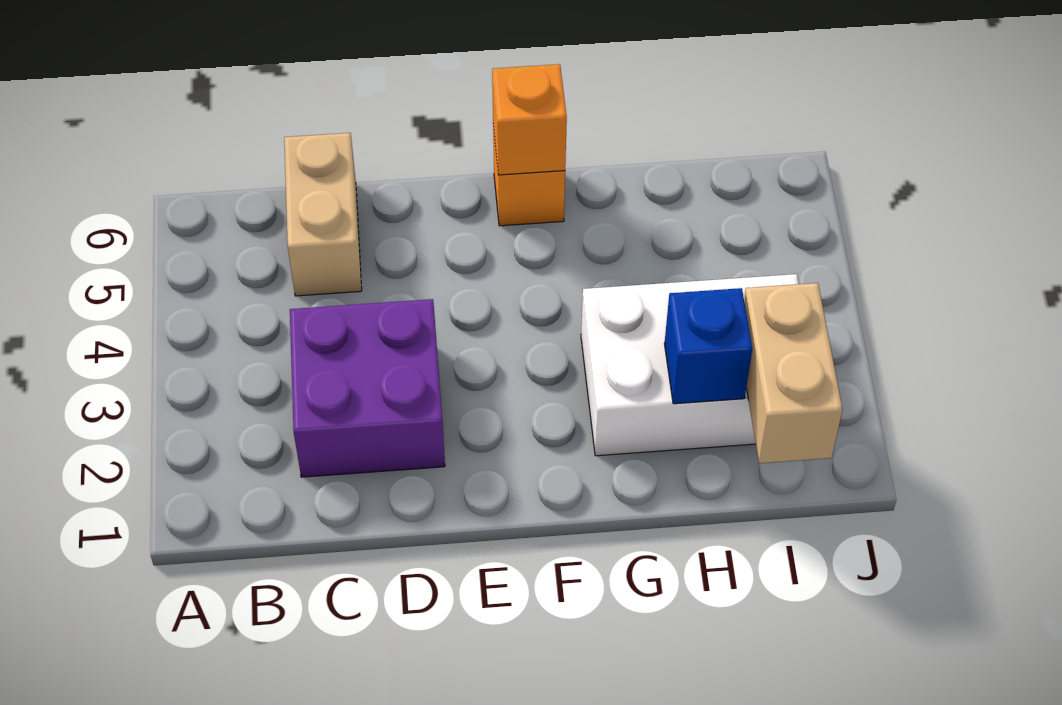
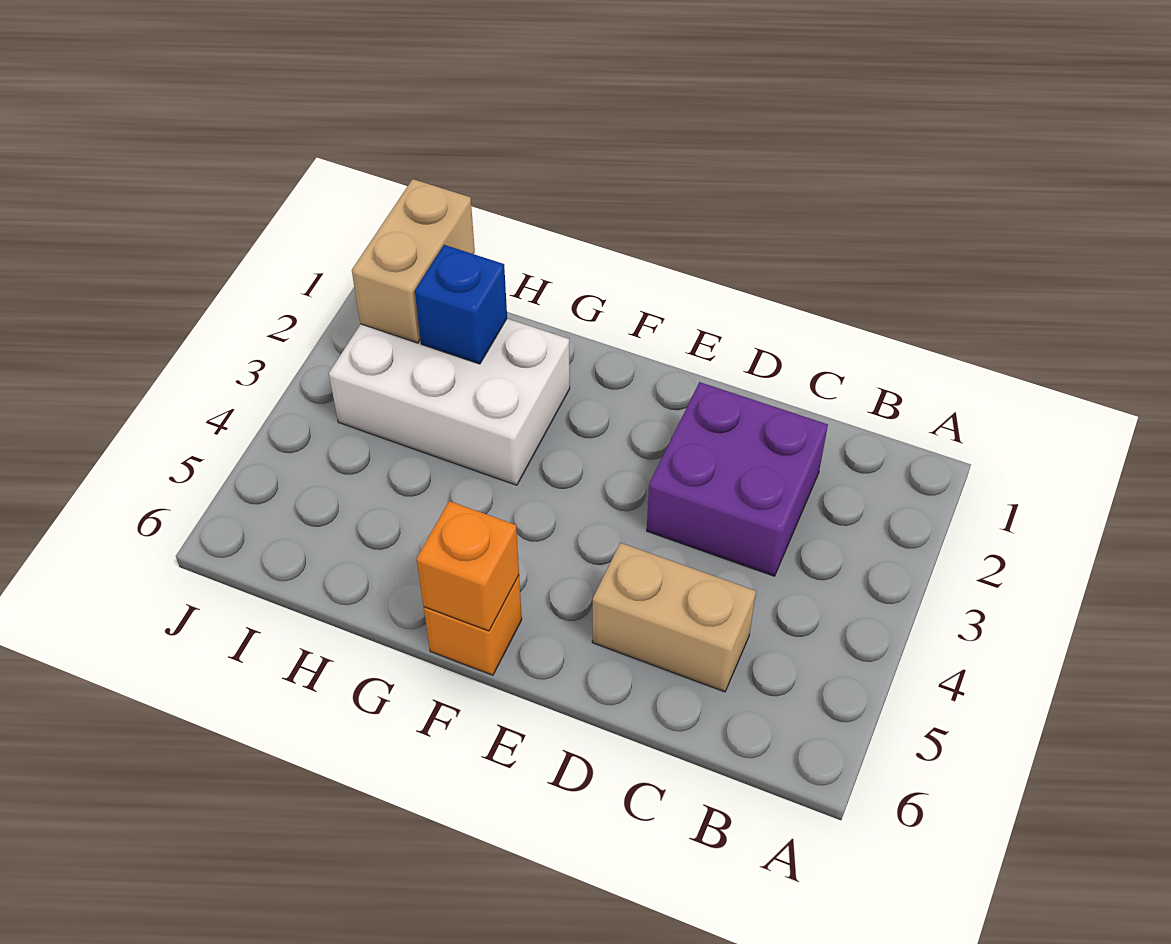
tan 1x2 brick [284,133,362,296] -> tan 1x2 brick turned to [592,543,756,692]

